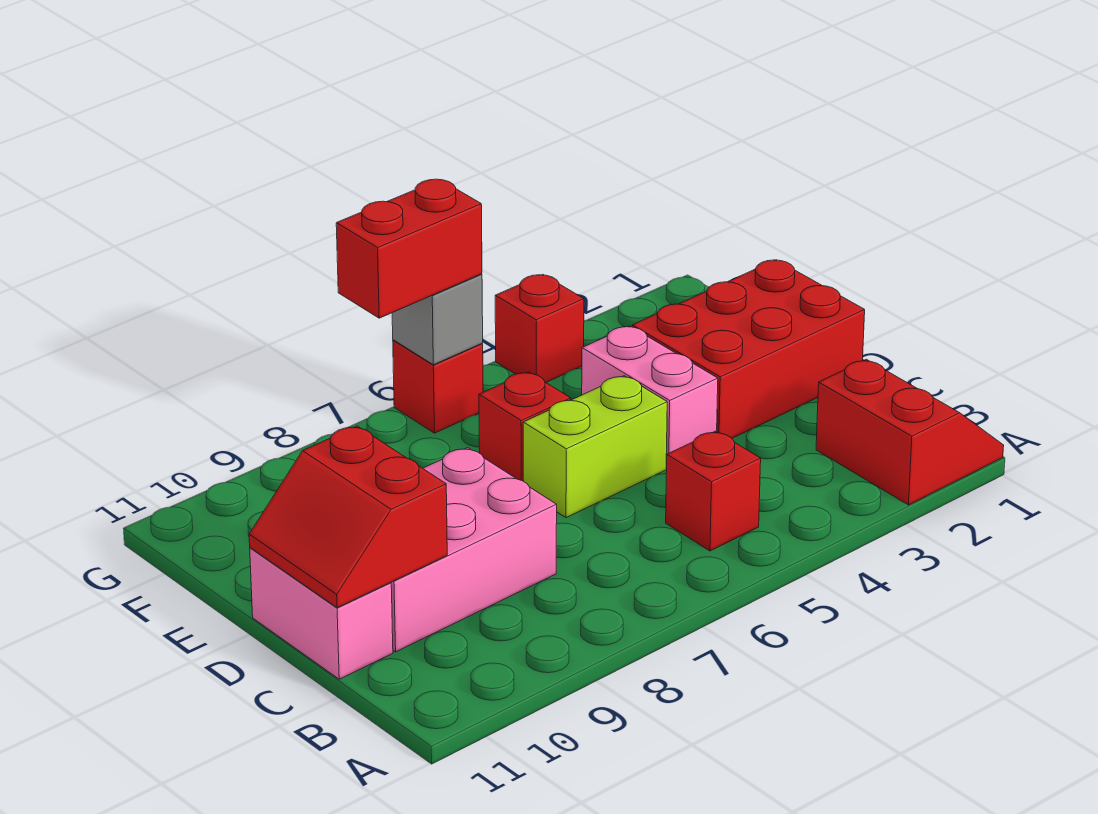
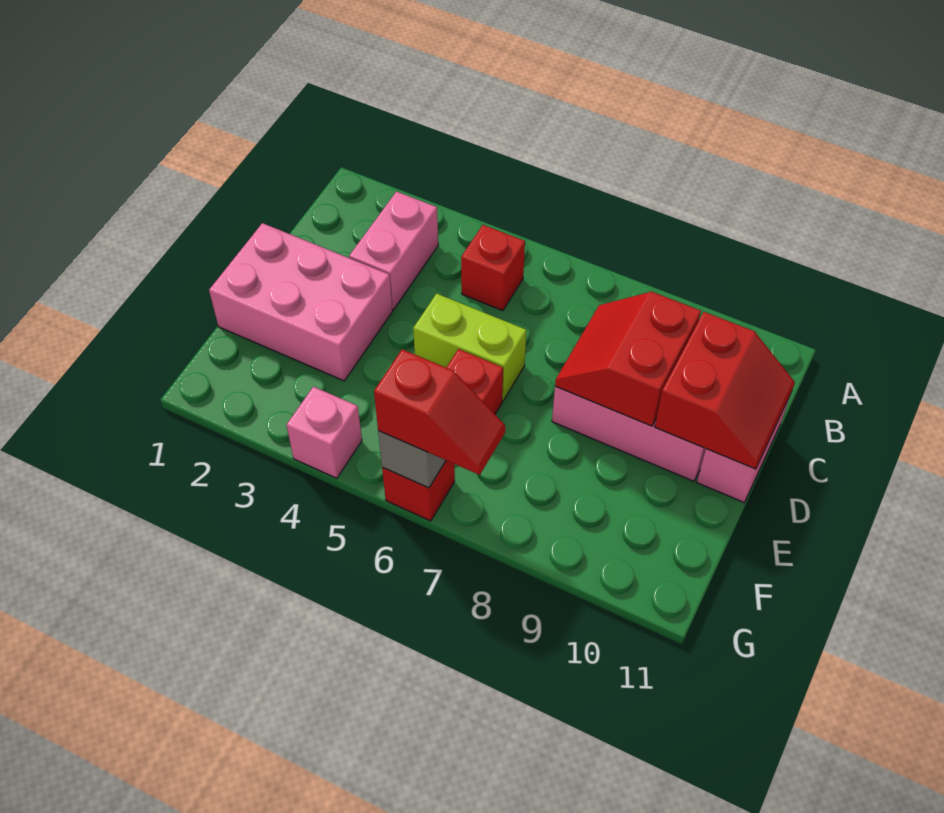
red 2x2 slope [816,359,1004,505] -> red 2x2 slope moved to [555,292,701,426]
red 2x3 brick [632,260,865,438] -> pink 2x3 brick [209,223,392,381]
pink 1x2 brick [582,326,718,467] -> pink 1x2 brick moved to [349,192,438,310]
red 1x1 brick [495,275,584,382] -> pink 1x1 brick [287,387,362,478]
red 1x2 brick [336,179,482,318] -> red 1x2 slope [374,349,505,475]

